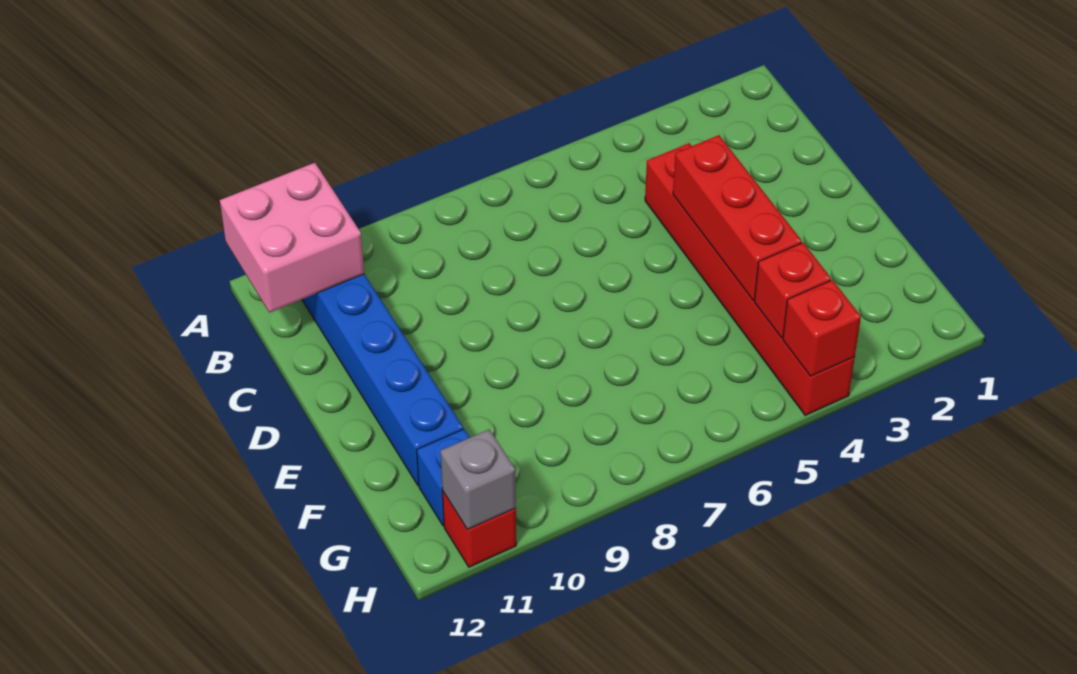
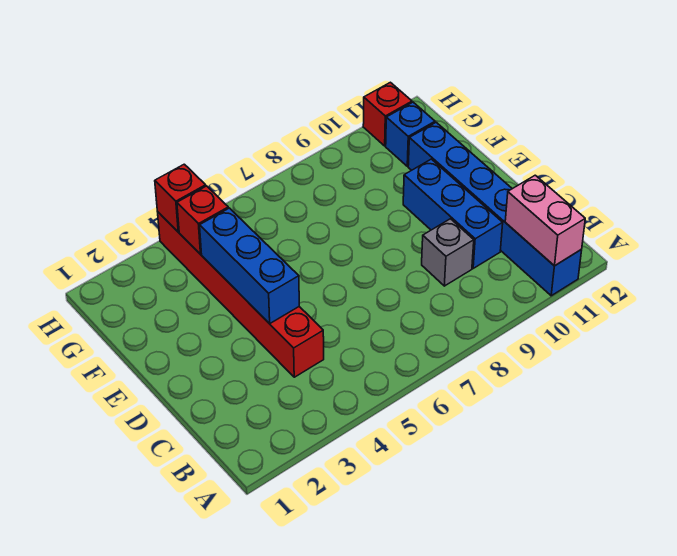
pink 2x2 brick [220,163,364,313] -> pink 1x2 brick [505,175,585,266]
none -> blue 1x3 brick [403,159,503,268]
red 1x3 brick [673,135,802,300] -> blue 1x3 brick [200,208,299,324]
grey 1x1 brick [440,430,516,530] -> grey 1x1 brick moved to [422,219,474,286]

